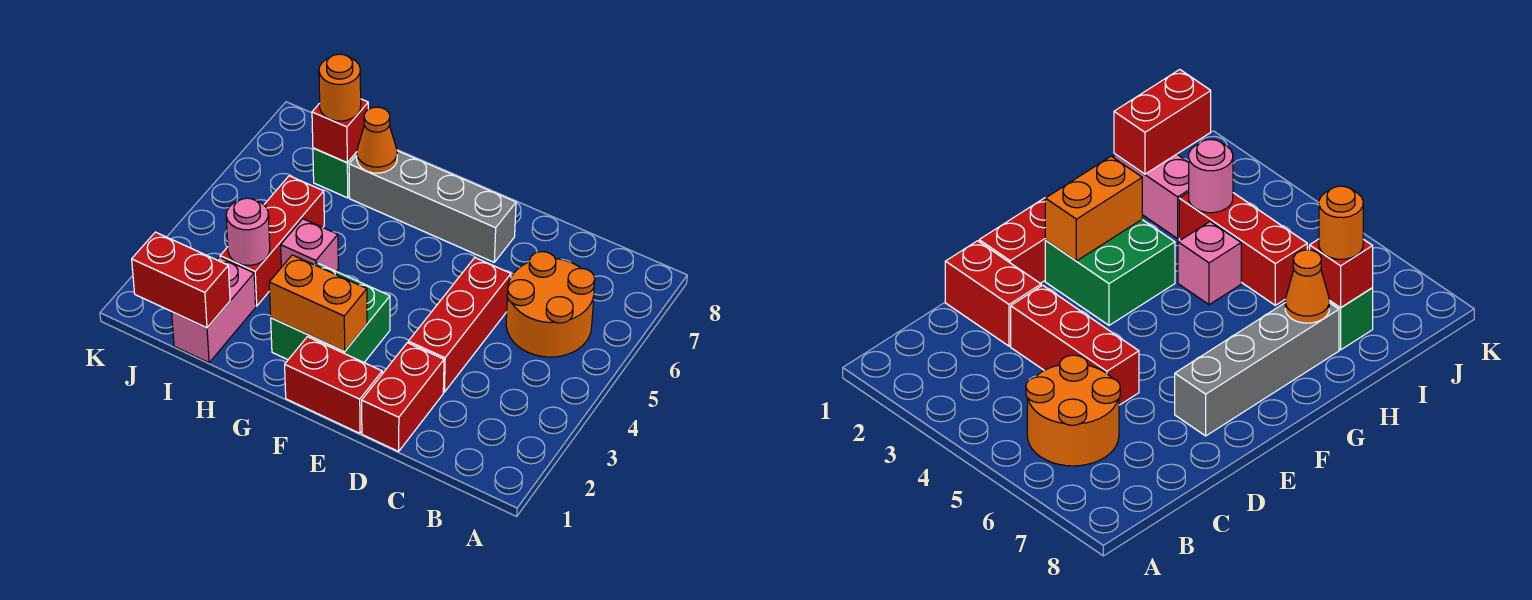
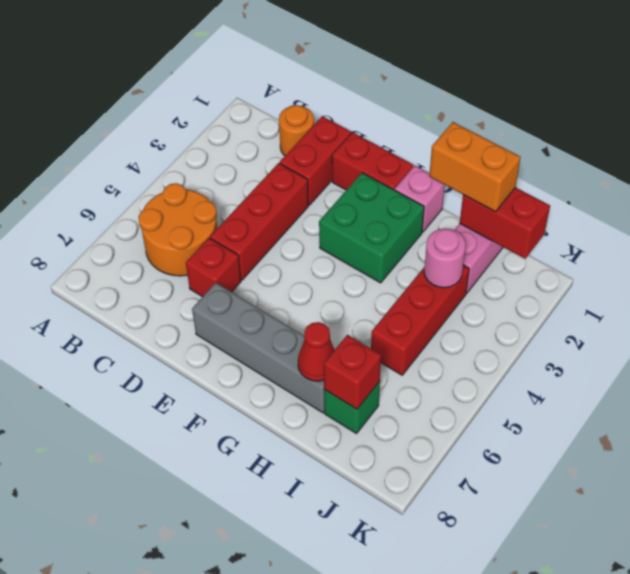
none -> red 1x1 brick [186,238,241,297]
orange 1x2 brick [269,255,367,351] -> orange 1x2 brick moved to [429,122,521,212]
pink 1x1 brick [281,219,338,271] -> pink 1x1 brick moved to [395,166,445,232]
orange 1x1 cone [357,107,397,173] -> red 1x1 cone [298,322,334,381]
orange 1x1 round brick [319,54,361,121] -> orange 1x1 round brick moved to [279,105,314,156]

